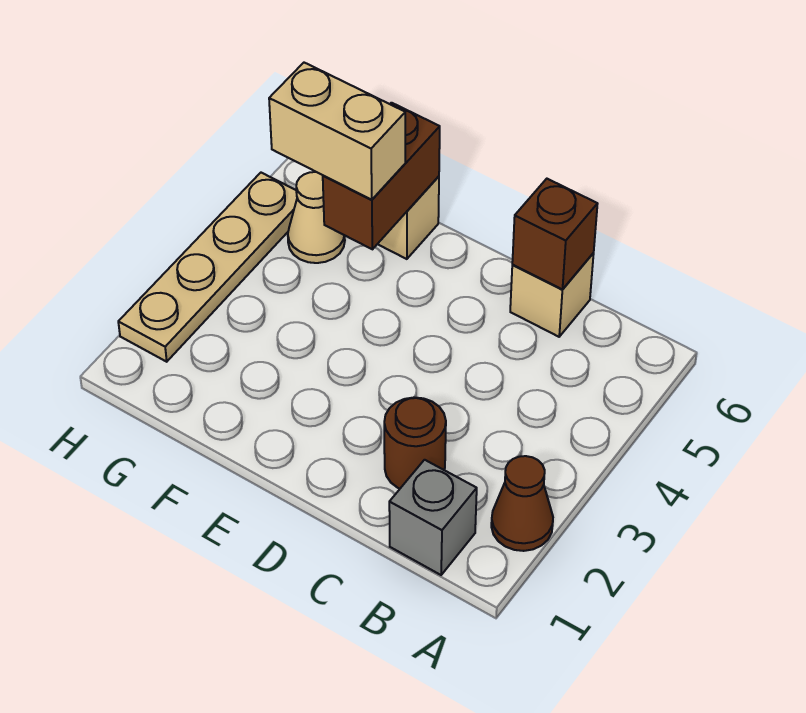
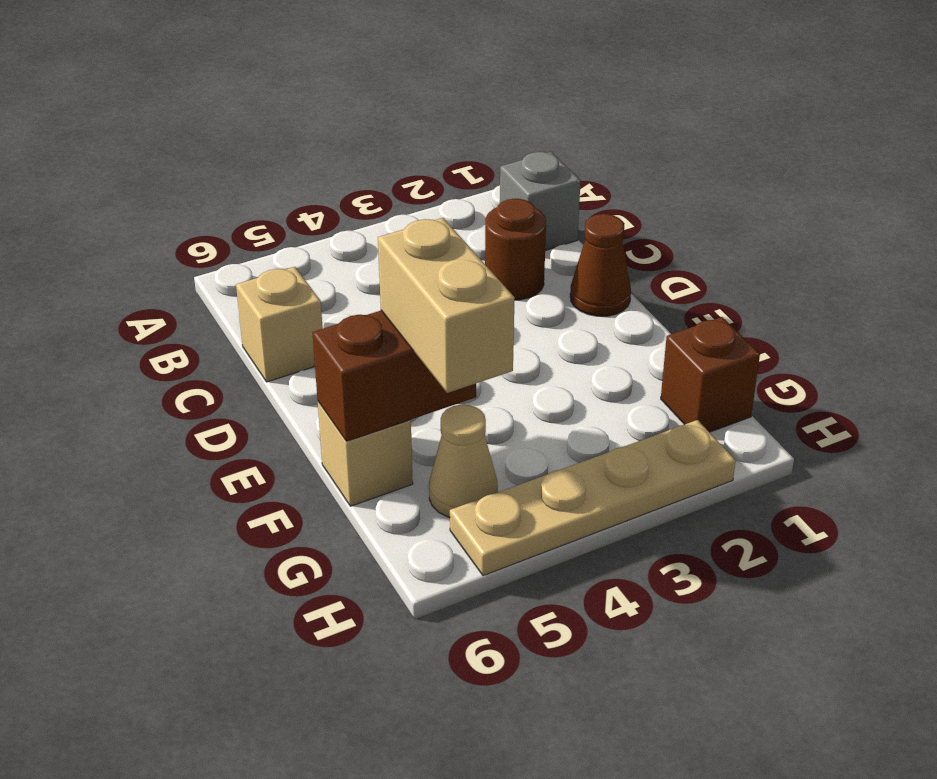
brown 1x1 cone [491,456,553,551] -> brown 1x1 cone moved to [570,214,631,316]
brown 1x1 brick [512,179,597,289] -> brown 1x1 brick moved to [661,317,760,432]

